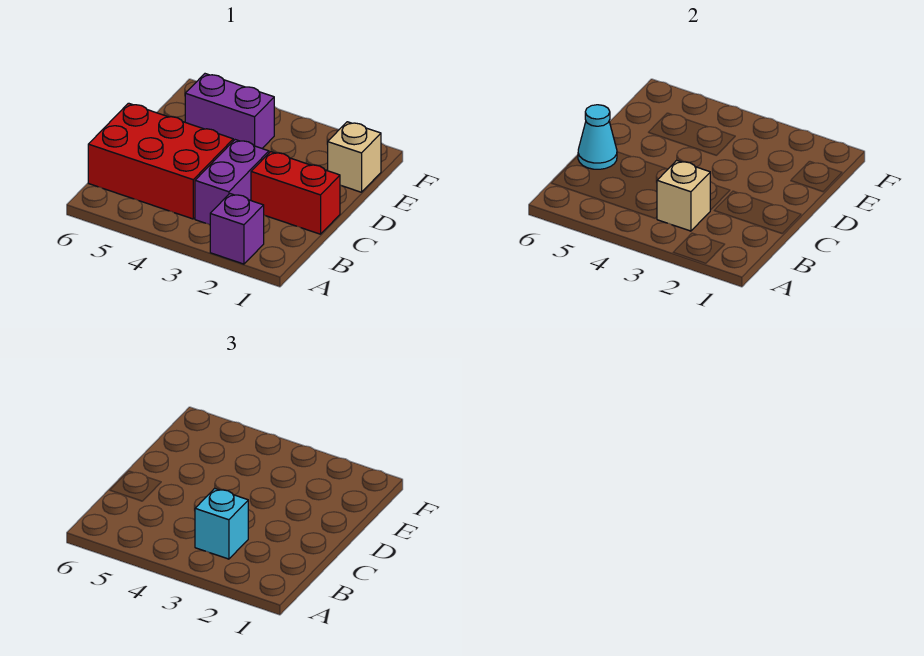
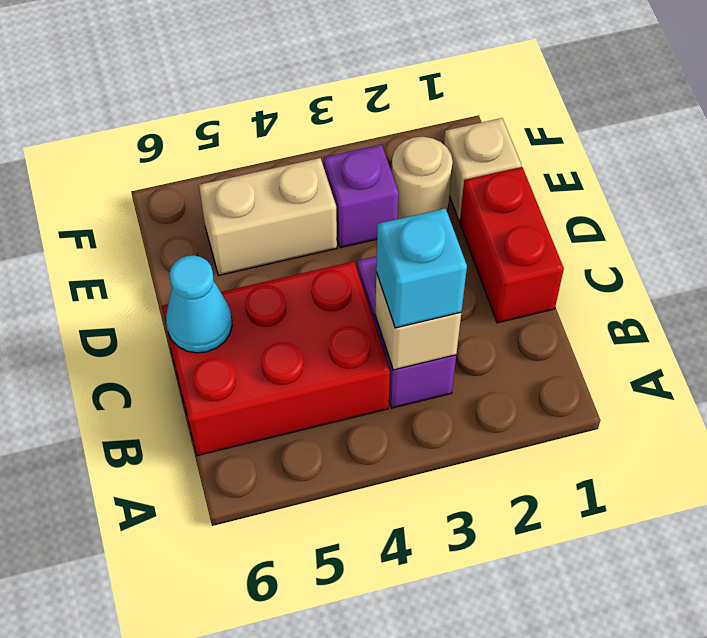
purple 1x1 brick [210,194,264,264] -> purple 1x1 brick moved to [324,144,399,248]
red 1x2 brick [251,152,340,234] -> red 1x2 brick turned to [460,167,564,323]
none -> tan 1x1 round brick [392,137,453,219]
purple 1x2 brick [185,74,274,148] -> tan 1x2 brick [199,158,337,275]

